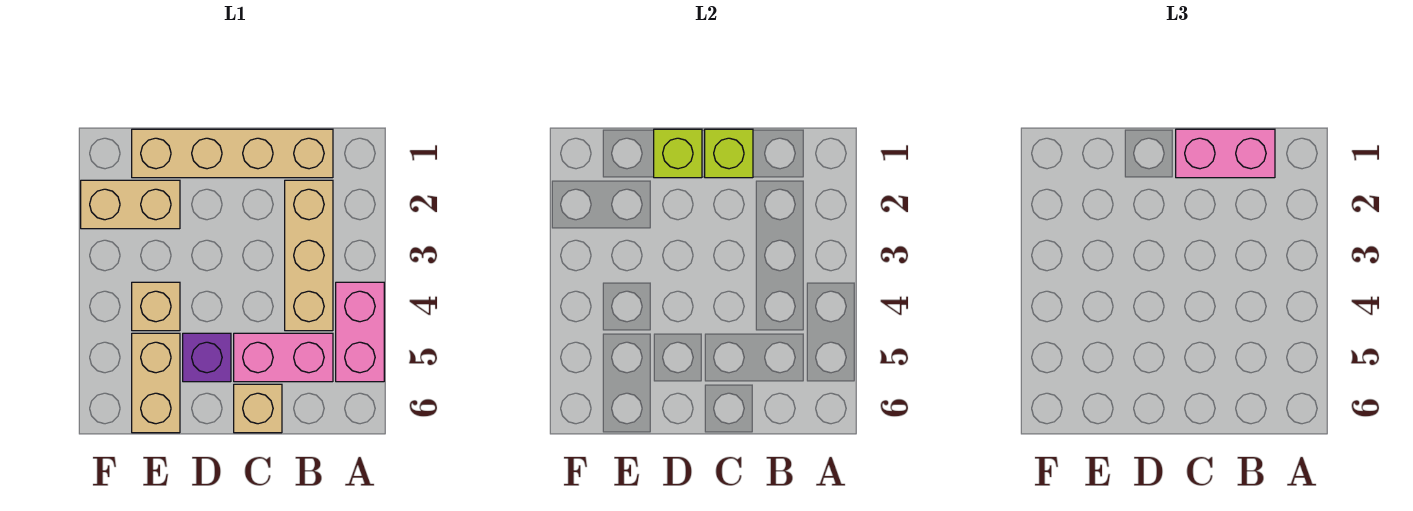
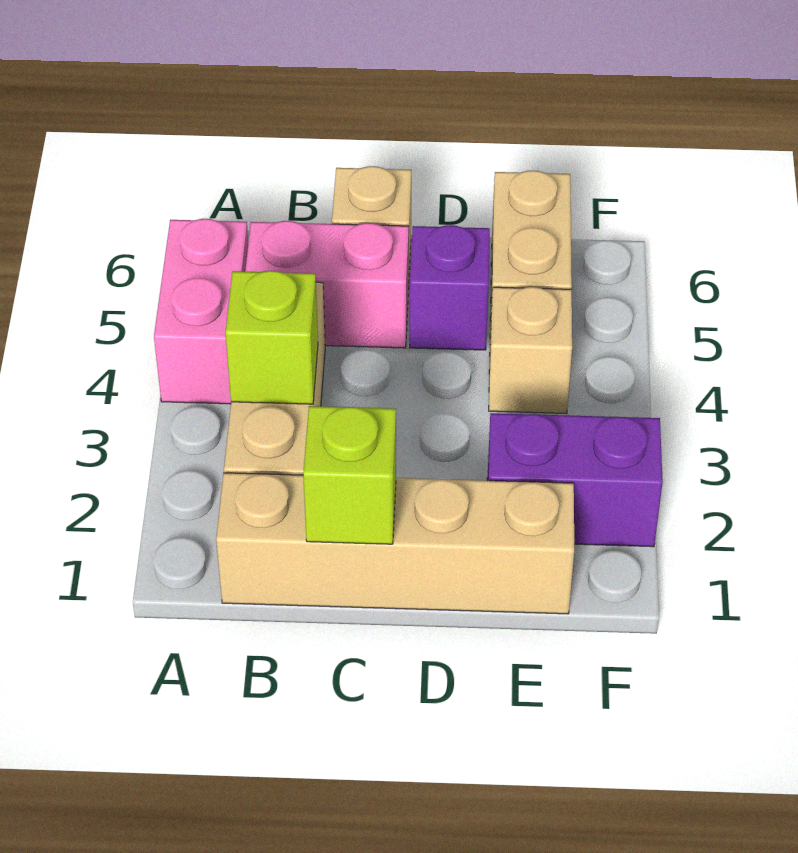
pink 1x2 brick [1176,129,1275,178] -> none
lime 1x1 brick [654,129,702,178] -> lime 1x1 brick moved to [225,271,318,404]
tan 1x2 brick [81,180,180,229] -> purple 1x2 brick [487,413,663,547]

